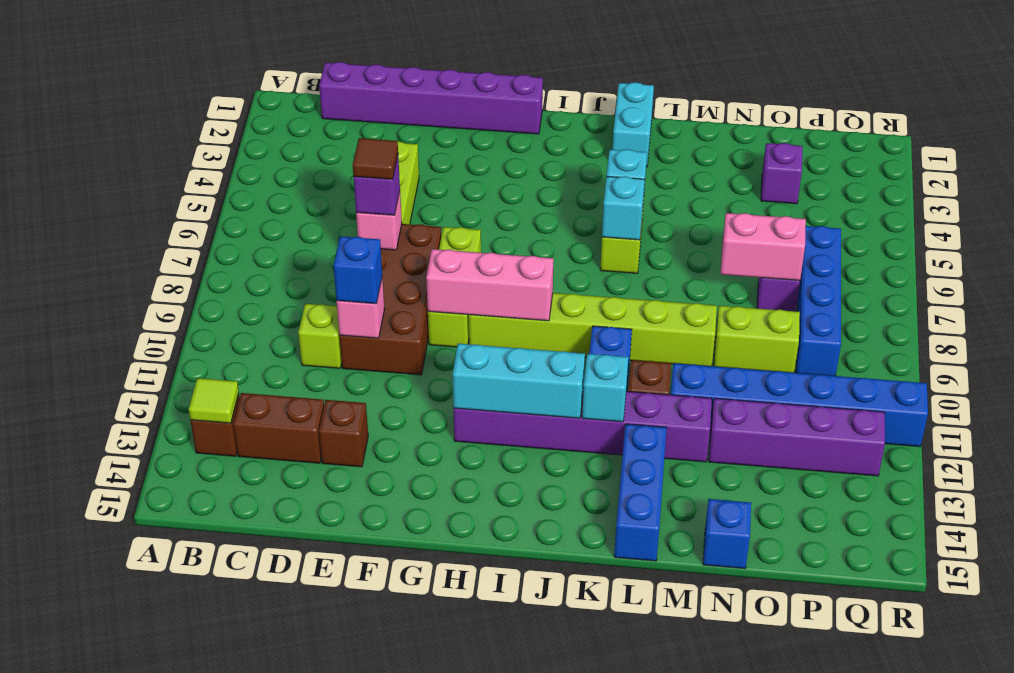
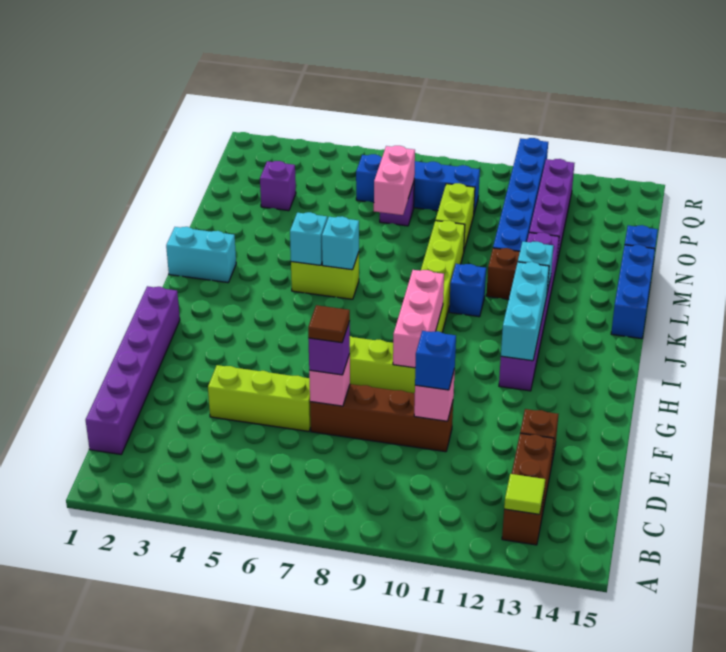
lime 1x1 brick [298,304,342,368] -> none
brown 2x4 brick [340,224,441,375] -> brown 1x4 brick [310,384,453,452]
blue 1x3 brick [614,424,667,561] -> blue 1x3 brick turned to [611,245,655,339]

